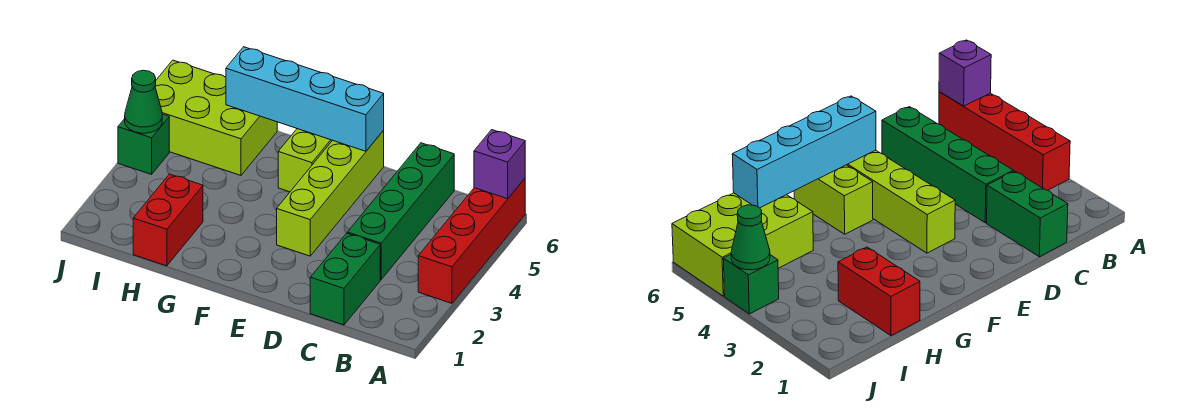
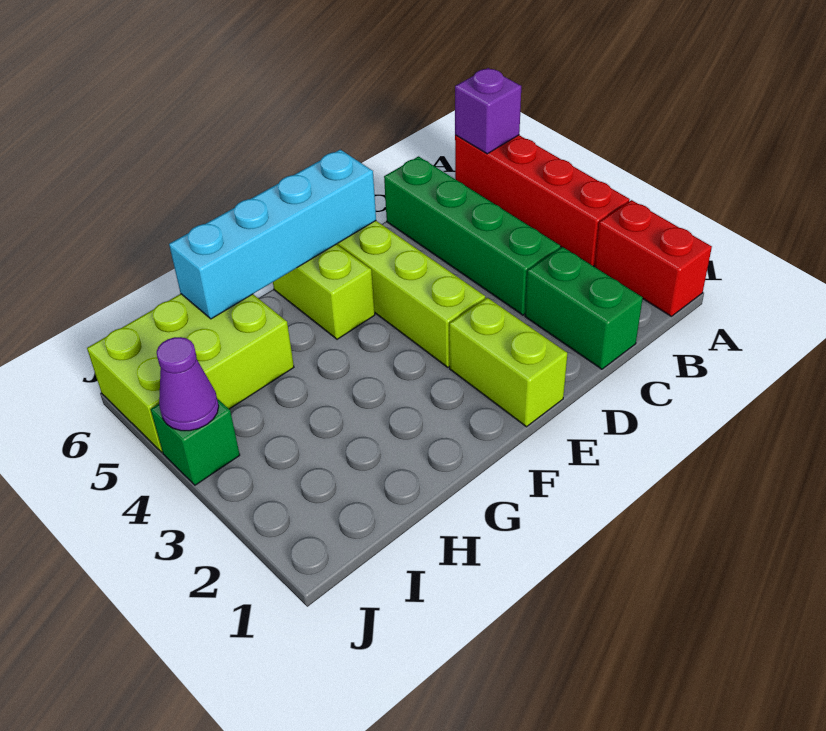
none -> lime 1x2 brick [449,298,567,427]
red 1x2 brick [133,174,203,266] -> red 1x2 brick moved to [594,200,712,316]
green 1x1 cone [125,70,162,133] -> purple 1x1 cone [157,337,219,431]

